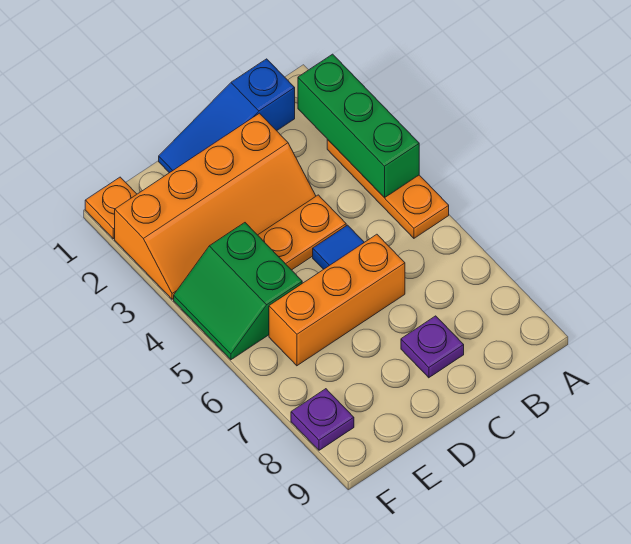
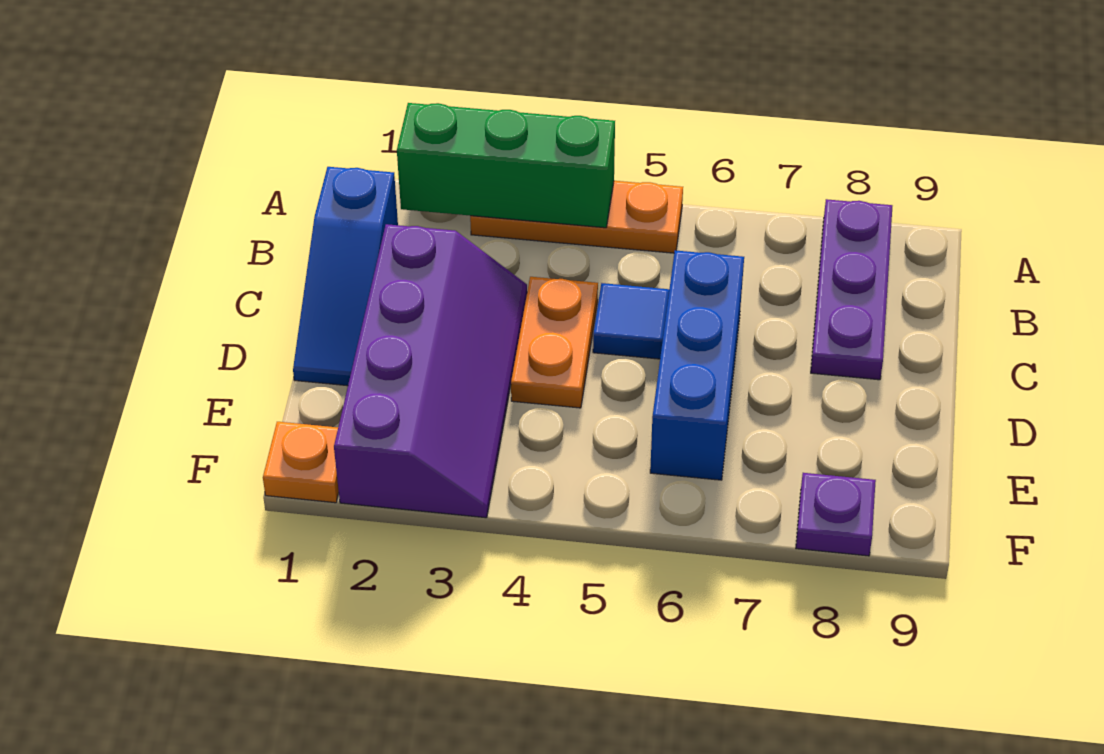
orange 2x4 slope [115,113,316,299] -> purple 2x4 slope [334,224,527,518]
orange 1x3 brick [269,234,405,366] -> blue 1x3 brick [650,250,744,480]
purple 1x1 plate [401,316,464,378] -> purple 1x3 plate [811,199,892,380]
green 2x2 slope [174,223,302,360] -> none

